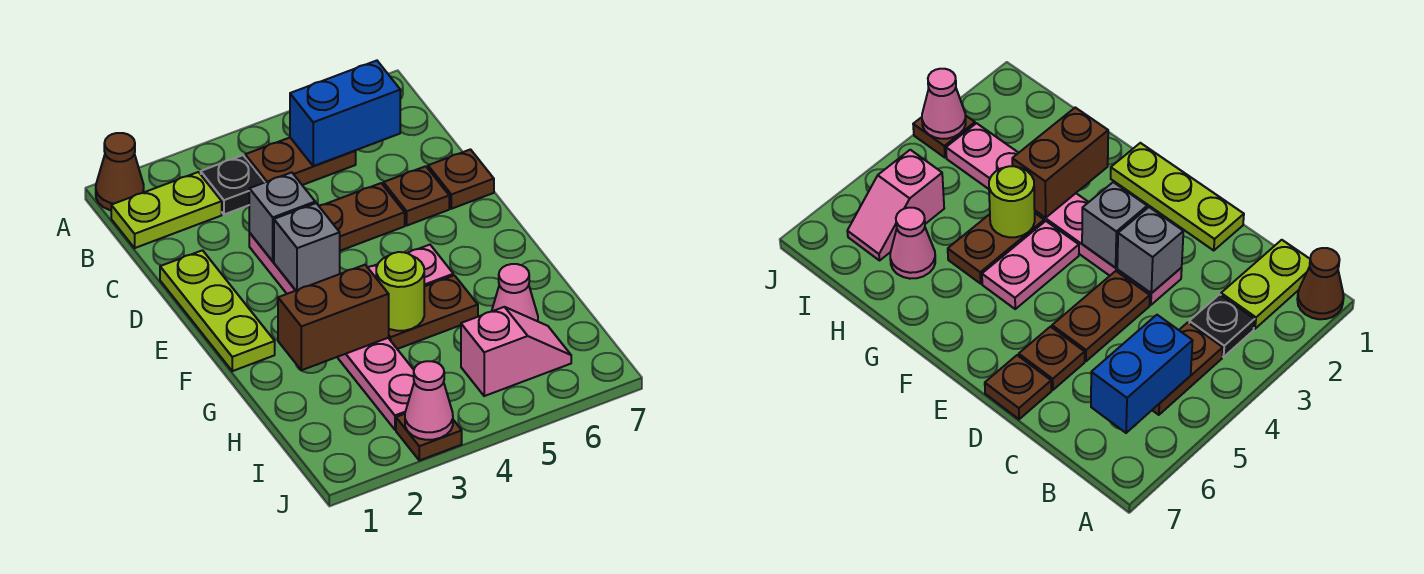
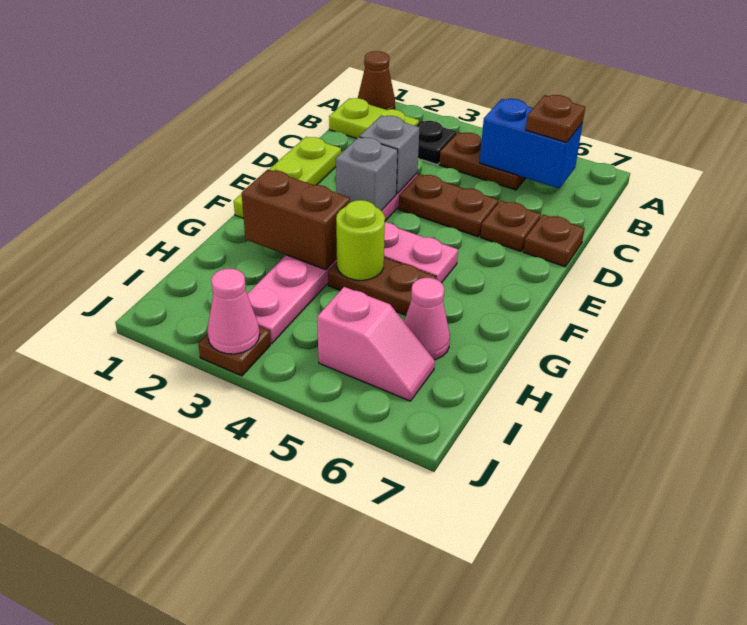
none -> brown 1x1 plate [526,95,585,142]

